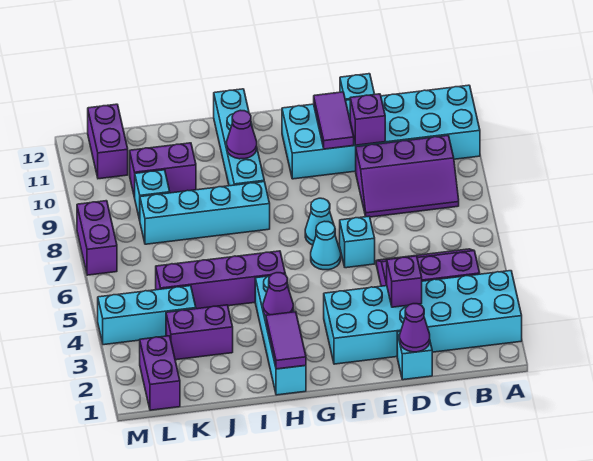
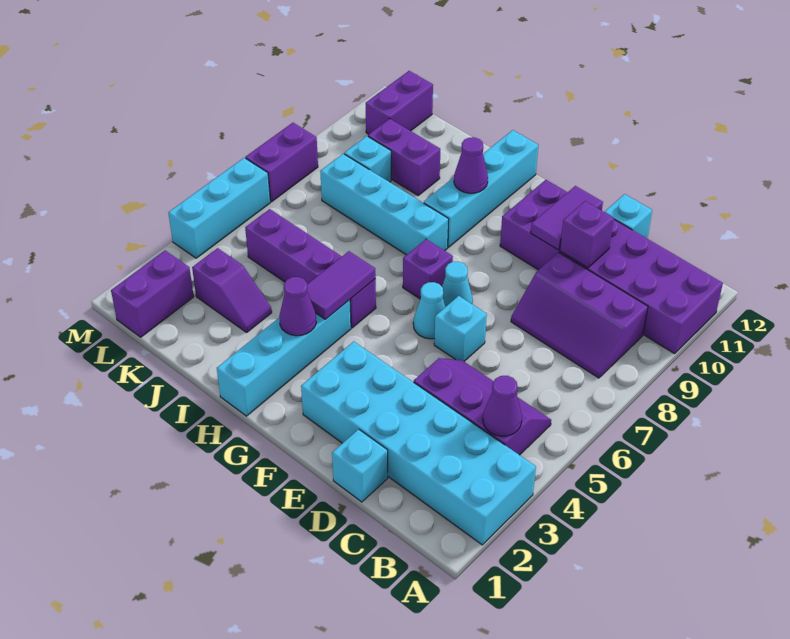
cyan 2x6 brick [282,85,480,179] -> purple 2x6 brick [500,180,723,354]
purple 1x1 cone [400,304,430,352] -> purple 1x1 cone moved to [483,376,522,436]
purple 1x1 brick [387,256,422,307] -> purple 1x1 brick moved to [403,239,453,299]
purple 1x2 tile [266,312,306,369] -> purple 1x2 tile moved to [307,251,376,319]
purple 1x2 brick [166,305,233,360] -> purple 1x2 slope [192,248,272,332]
cyan 1x3 brick [98,286,196,345] -> cyan 1x3 brick turned to [168,158,270,258]

